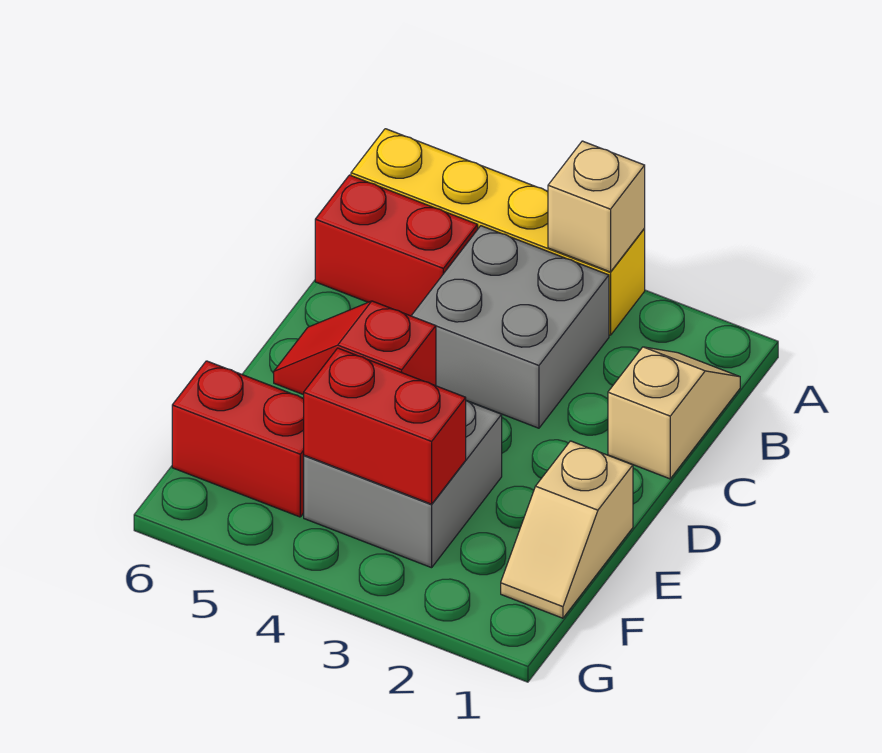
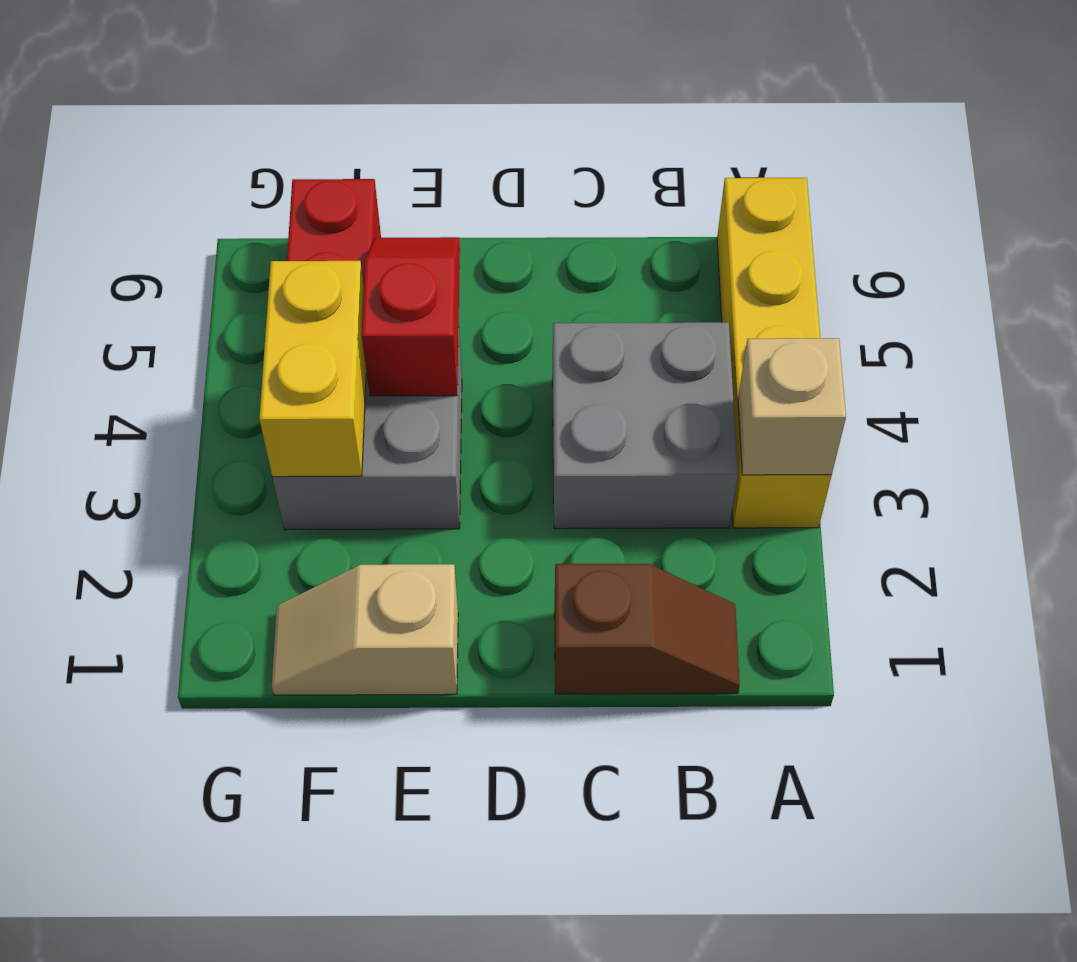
tan 1x2 slope [608,347,740,479] -> brown 1x2 slope [554,564,740,694]
red 1x2 brick [315,175,478,316] -> none
red 1x2 brick [304,348,466,504] -> yellow 1x2 brick [259,261,366,477]

